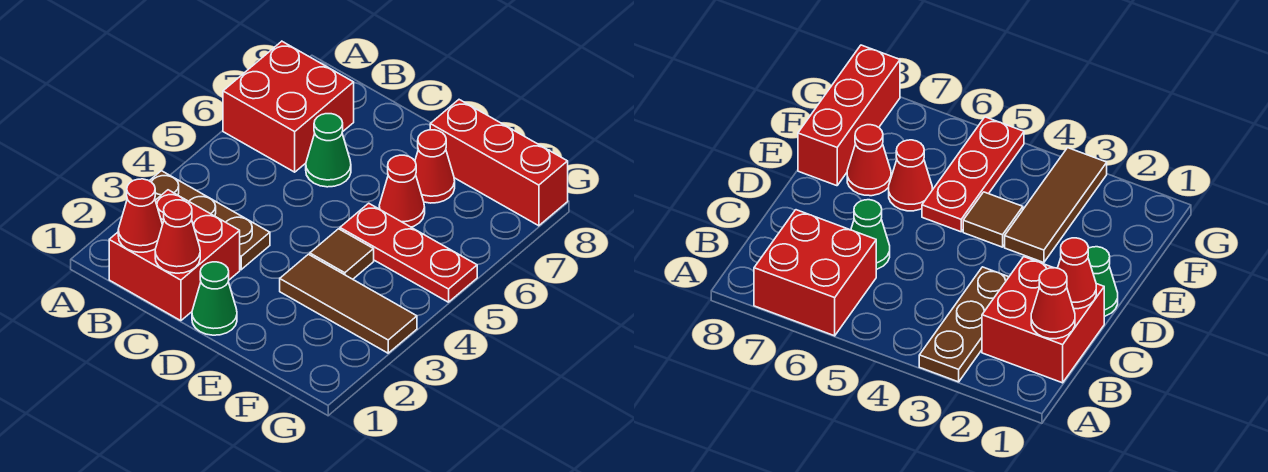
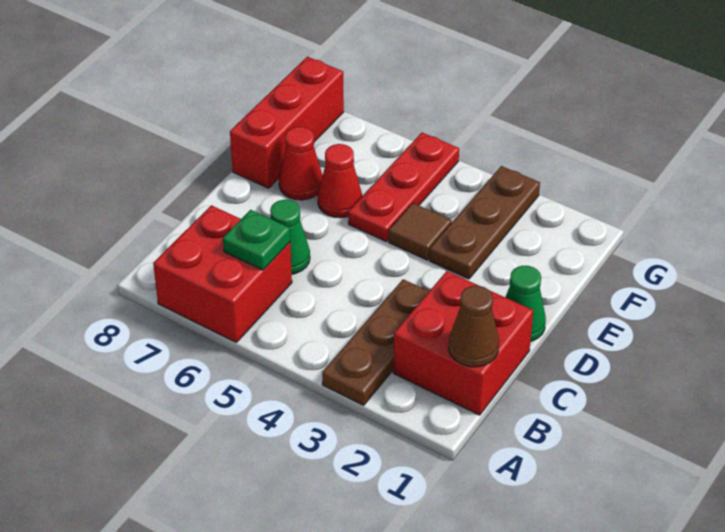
red 1x1 cone [118,179,163,252] -> brown 1x1 cone [449,286,499,367]
none -> green 1x1 plate [223,210,290,270]
red 1x1 cone [155,200,200,273] -> none
brown 1x3 tile [280,254,417,353] -> brown 1x3 plate [429,166,540,279]

